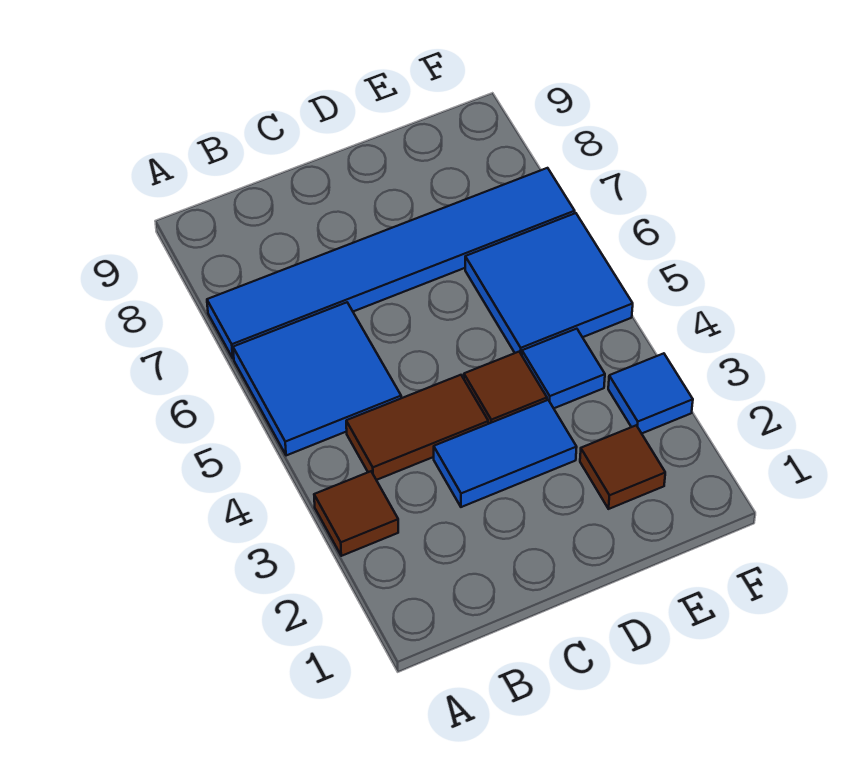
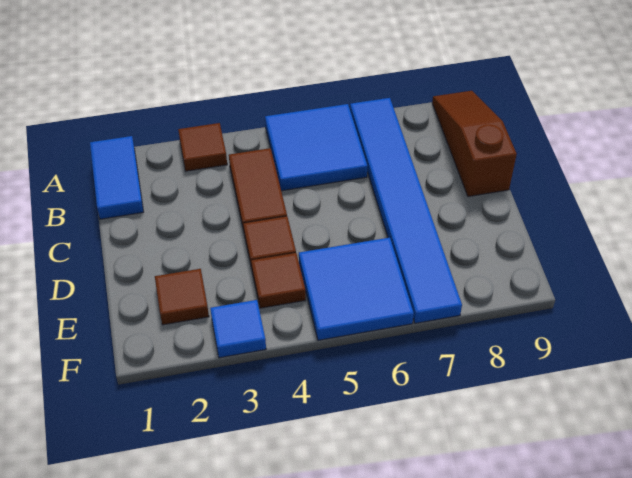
none -> brown 1x3 slope [432,91,517,197]
blue 1x2 tile [434,400,577,507] -> blue 1x2 tile moved to [90,136,143,219]
blue 1x1 tile [522,329,605,408] -> brown 1x1 tile [251,253,306,308]

